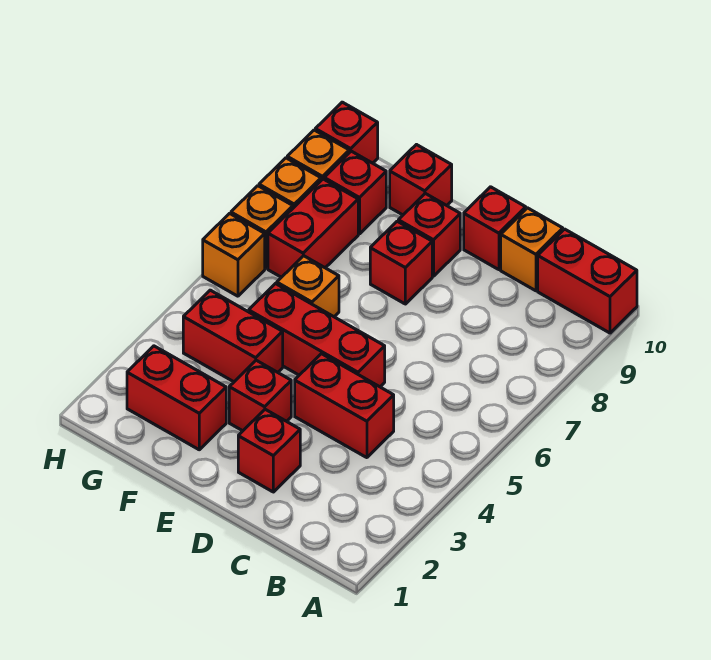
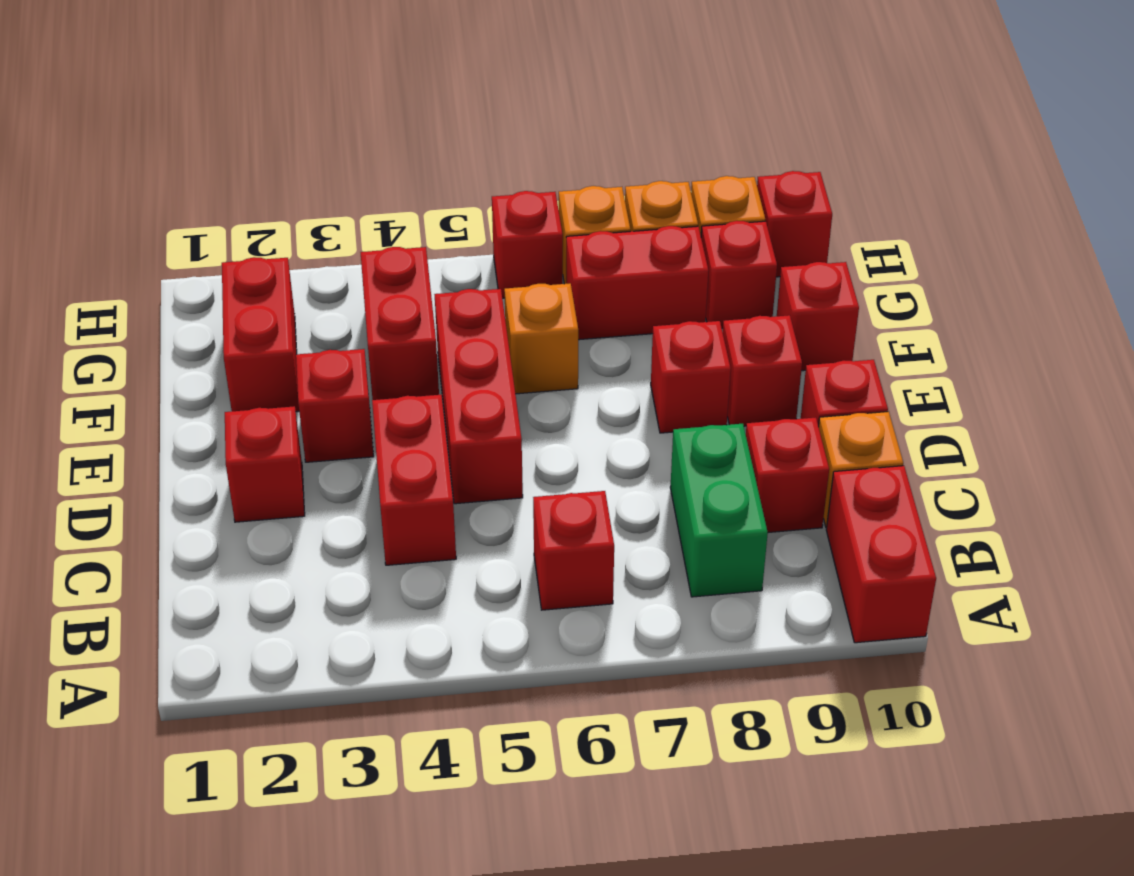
none -> red 1x1 brick [533,491,614,610]
none -> green 1x2 brick [670,424,768,597]
none -> red 1x1 brick [746,418,829,532]
orange 1x1 brick [203,213,265,296] -> red 1x1 brick [492,191,563,298]

